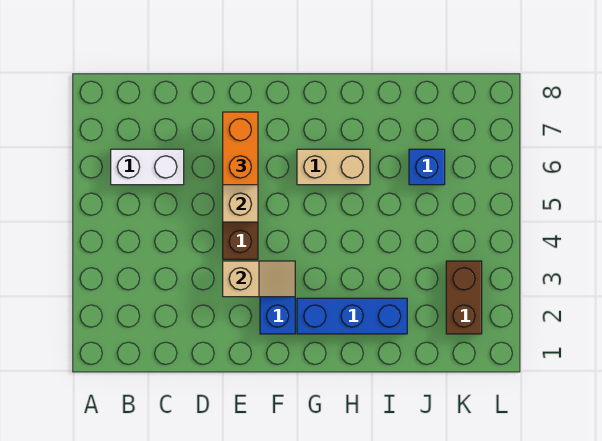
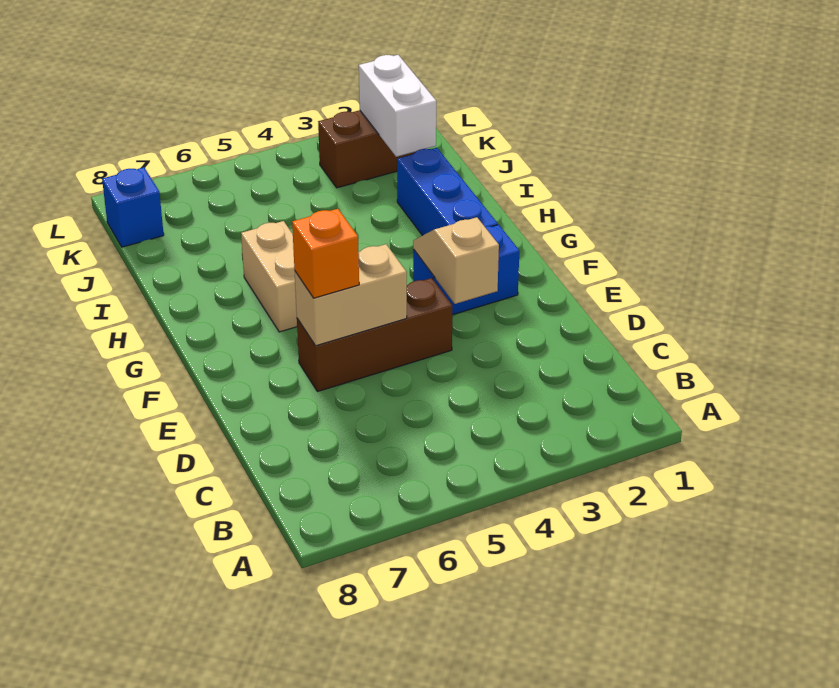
white 1x2 brick [111,149,184,185] -> white 1x2 brick moved to [359,55,436,157]
orange 1x2 brick [223,112,258,185] -> orange 1x1 brick [292,209,359,298]
blue 1x1 brick [409,149,445,185] -> blue 1x1 brick moved to [102,167,164,247]

